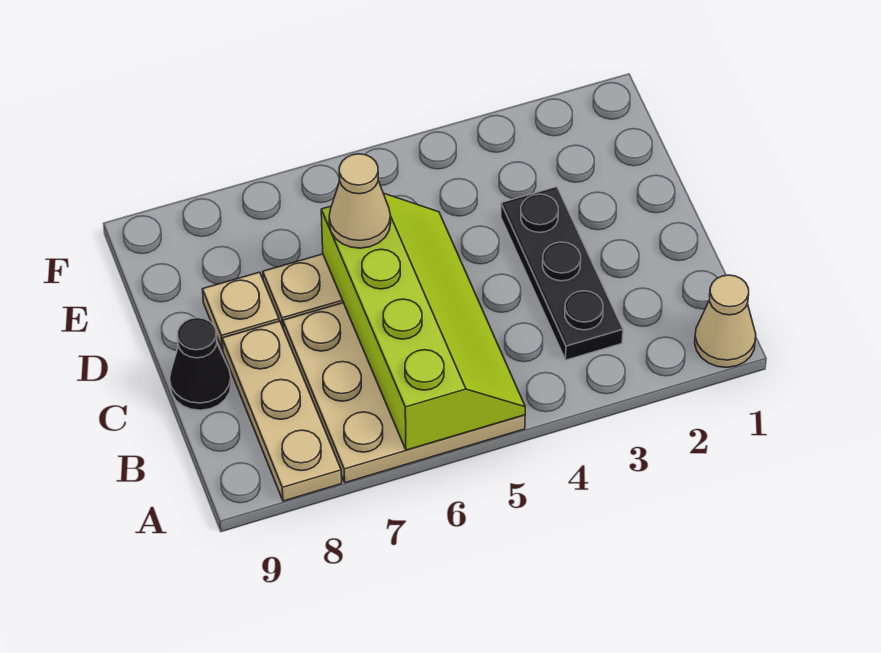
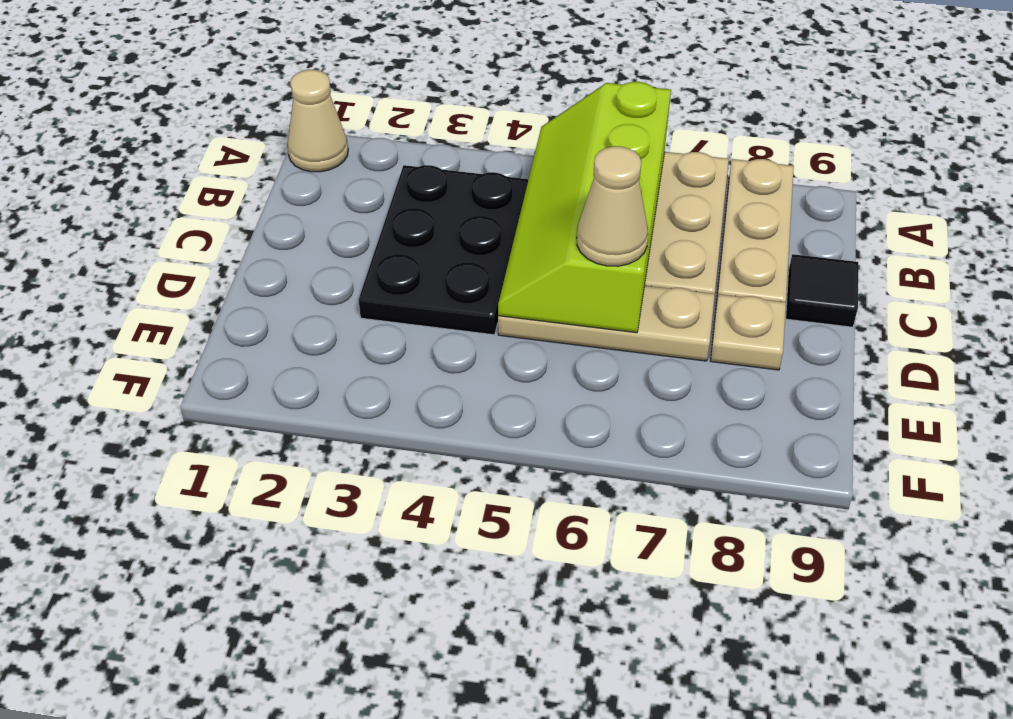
black 1x3 plate [501,187,623,360] -> black 2x3 plate [359,165,528,335]
black 1x1 cone [170,318,231,410] -> black 1x1 tile [786,254,858,327]

